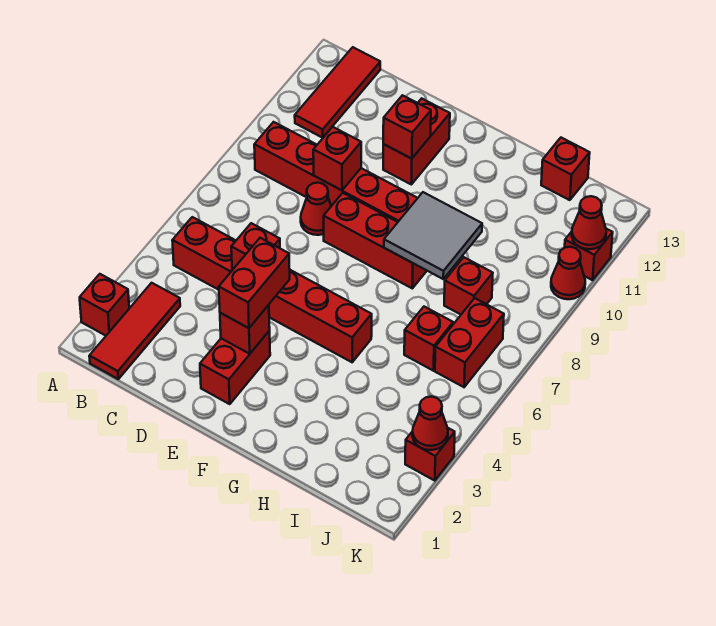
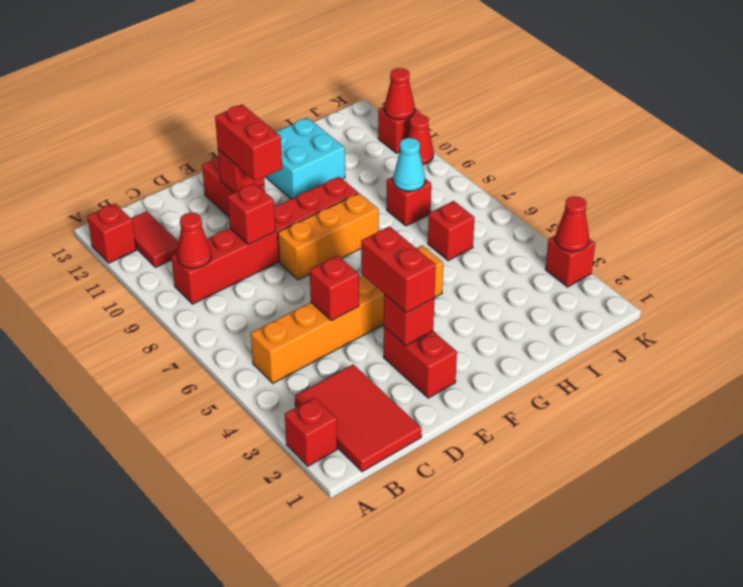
red 1x3 tile [89,283,180,379] -> red 2x3 tile [295,364,421,472]
red 1x6 brick [172,217,372,362] -> orange 1x6 brick [251,245,443,383]
red 1x3 tile [295,47,380,138] -> red 1x2 tile [131,211,179,267]
red 1x1 cone [301,183,331,235] -> red 1x1 cone moved to [177,213,211,268]
red 1x3 brick [324,193,427,288] -> orange 1x3 brick [278,193,379,280]
grey 2x2 tile [384,192,482,279] -> none
none -> cyan 2x2 brick [266,118,345,199]
none -> cyan 1x1 cone [393,138,425,191]
red 1x1 brick [541,138,590,200] -> red 1x1 brick moved to [87,203,136,263]
red 1x2 brick [435,298,504,387] -> red 1x2 brick moved to [215,104,282,181]

